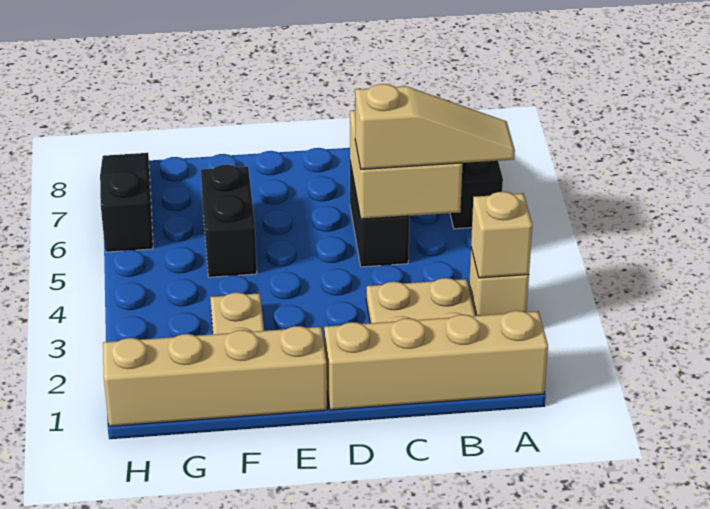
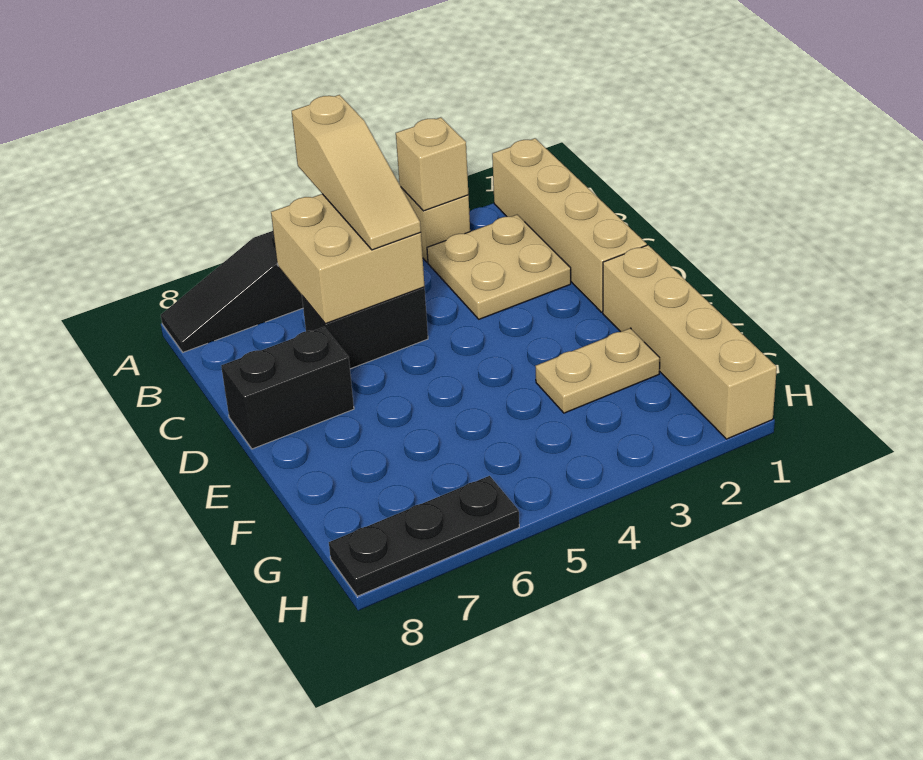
tan 1x3 slope [355,84,515,169] -> tan 1x3 slope turned to [292,95,421,250]
black 1x2 brick [201,165,257,277] -> black 1x2 brick moved to [221,327,354,449]
black 1x3 slope [100,153,153,252] -> black 1x3 plate [329,476,519,596]

